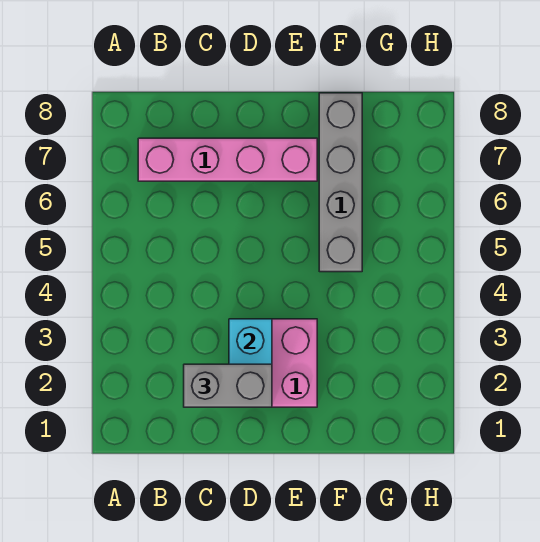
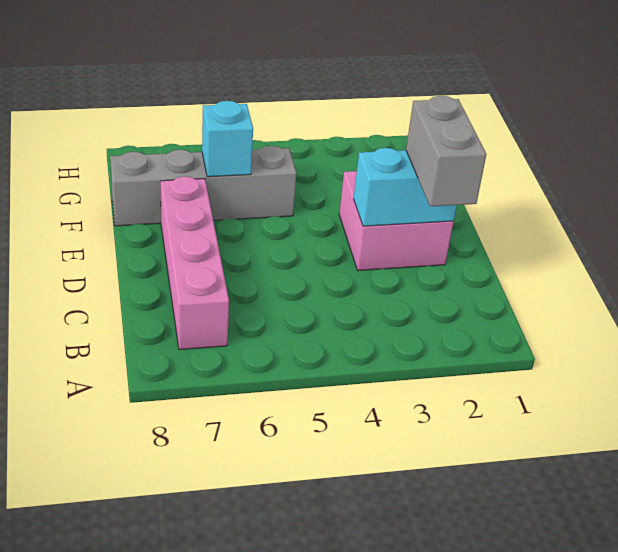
none -> cyan 1x1 brick [202,101,253,177]

